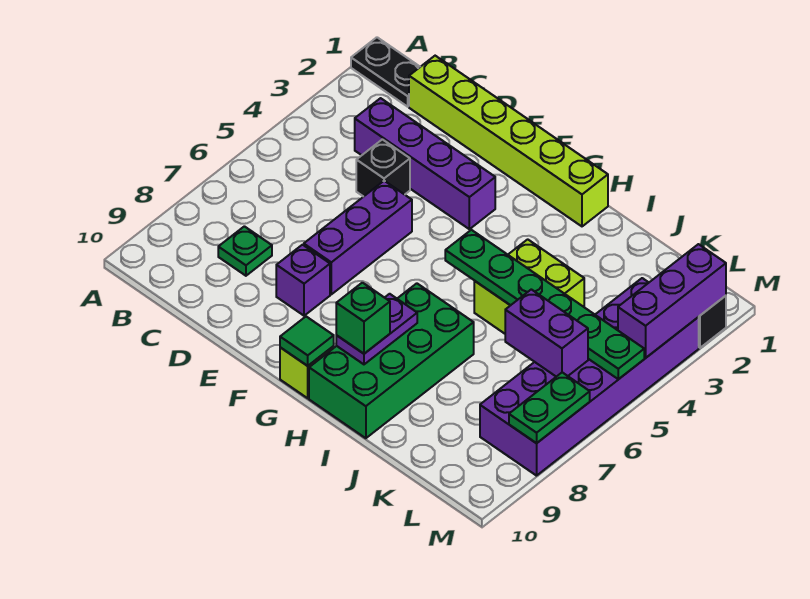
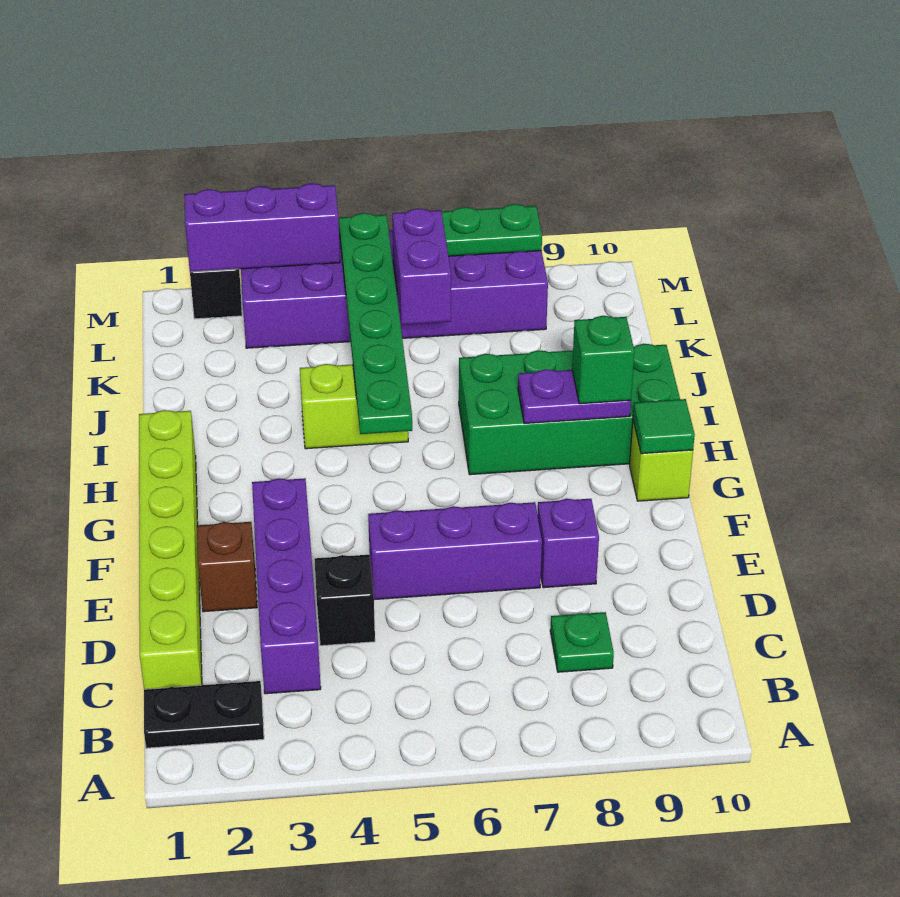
black 1x2 plate [351,37,420,107] -> black 1x2 plate turned to [144,681,264,748]
none -> brown 1x1 brick [197,522,257,612]
lime 2x2 brick [474,239,584,334] -> lime 1x2 brick [300,364,408,449]

